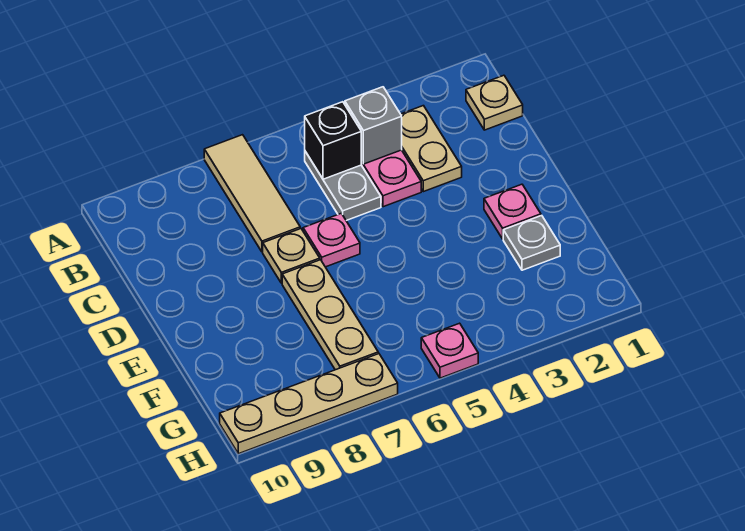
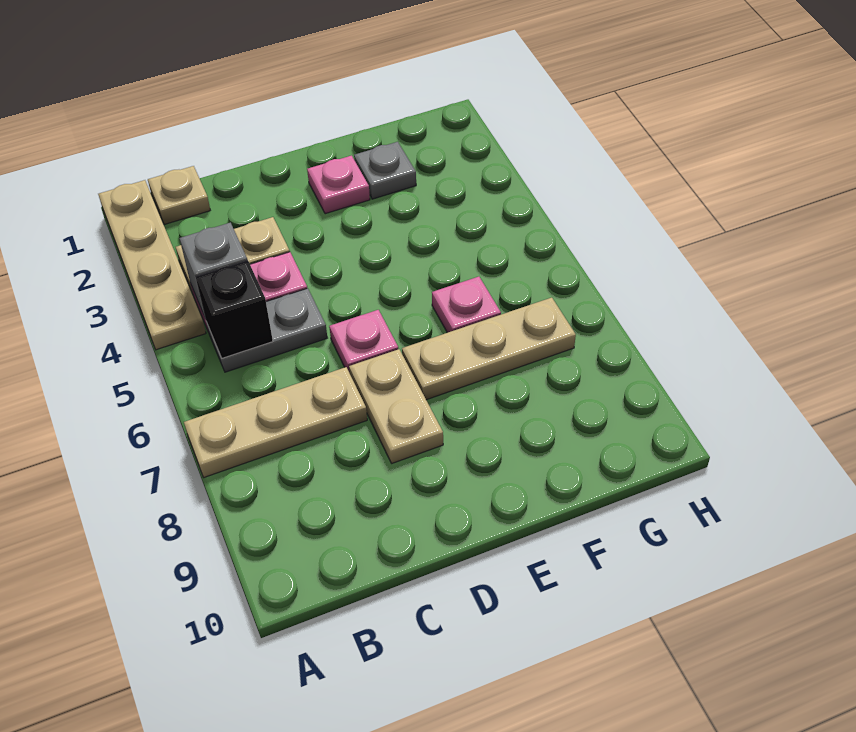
tan 1x3 tile [204,135,300,252] -> tan 1x3 plate [184,367,367,477]
tan 1x1 plate [263,229,320,283] -> tan 1x2 plate [349,349,443,463]
pink 1x1 plate [421,323,478,378] -> pink 1x1 plate moved to [432,277,501,333]
tan 1x4 plate [220,354,398,454] -> tan 1x4 plate moved to [98,180,206,350]

